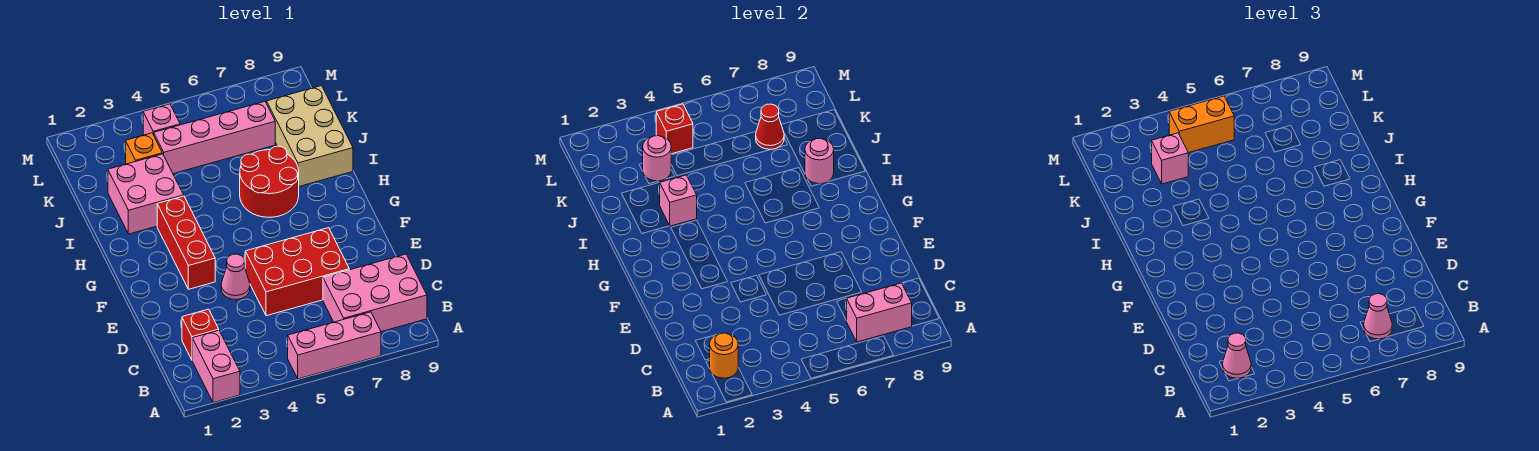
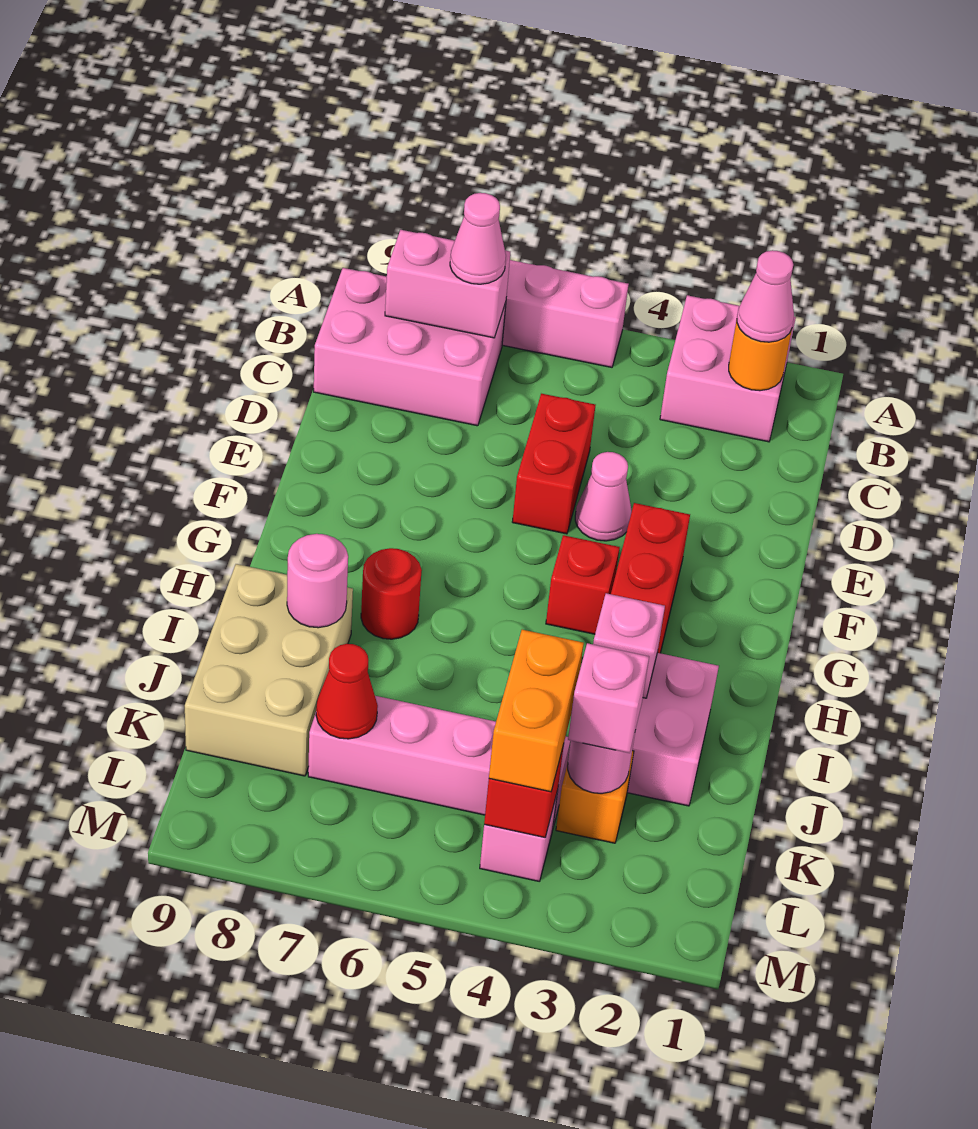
pink 1x2 brick [192,330,240,403] -> pink 2x2 brick [660,295,796,442]
red 1x1 brick [182,309,219,360] -> red 1x1 brick moved to [546,535,620,634]
red 2x3 brick [245,228,349,316] -> red 1x2 brick [512,394,595,534]
red 2x2 round brick [240,146,299,217] -> red 1x1 round brick [361,548,422,639]
orange 1x2 brick [1169,96,1234,153] -> orange 1x2 brick turned to [489,630,584,792]

